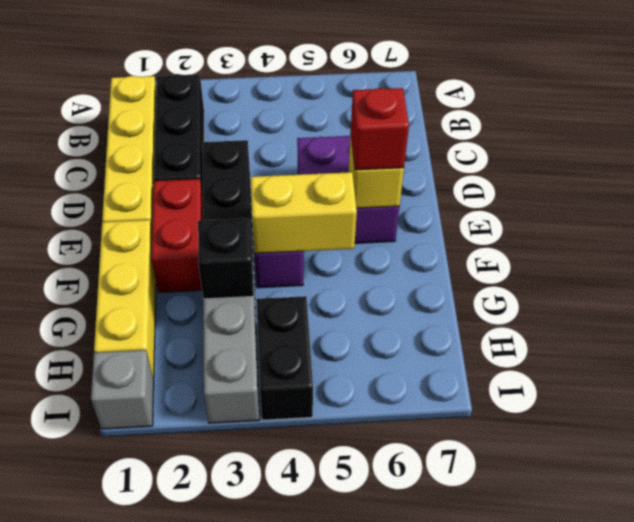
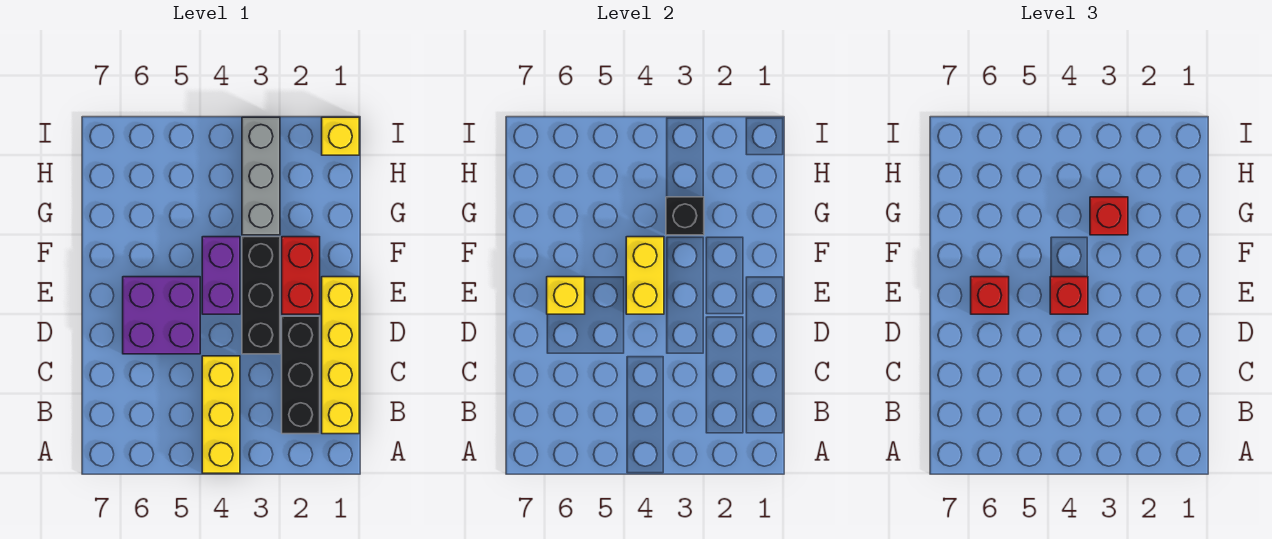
none -> red 1x1 brick [1050,277,1088,314]
yellow 1x3 brick [94,220,156,379] -> yellow 1x3 brick moved to [202,356,240,473]
yellow 1x2 brick [251,172,357,253] -> yellow 1x2 brick turned to [626,237,664,314]
none -> red 1x1 brick [1090,197,1128,235]
black 1x2 brick [256,296,313,420] -> none
grey 1x1 brick [91,350,154,429] -> yellow 1x1 brick [322,117,359,155]

